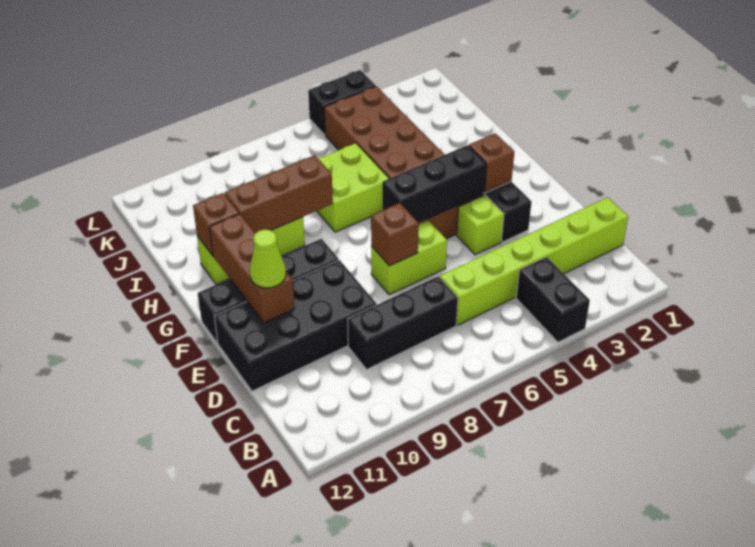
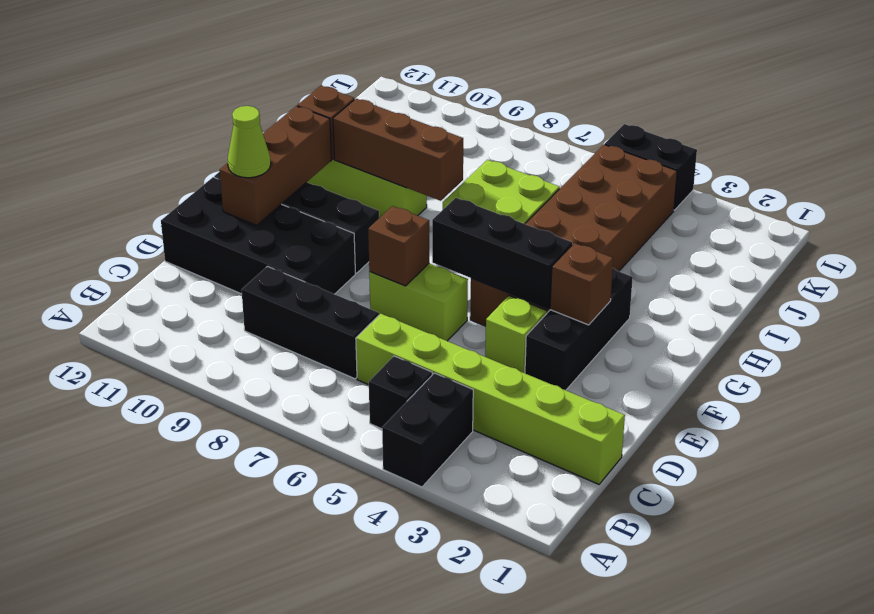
none -> black 1x1 brick [369,356,432,429]

